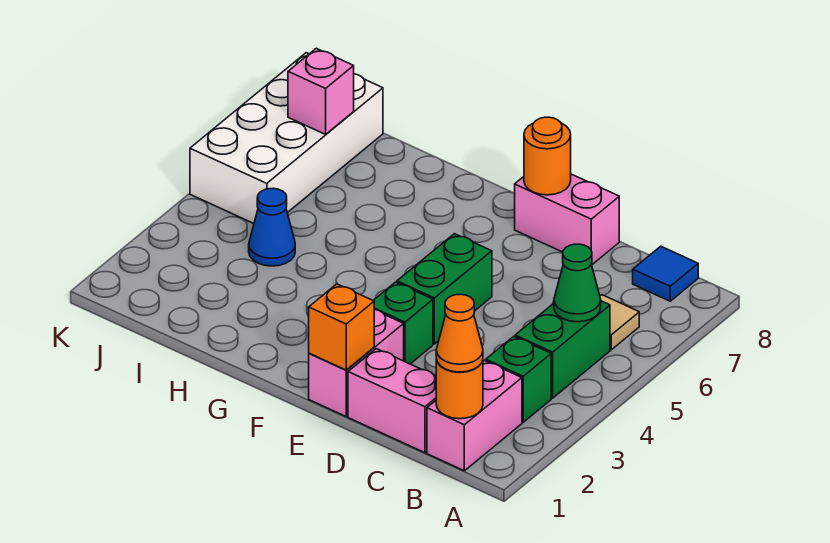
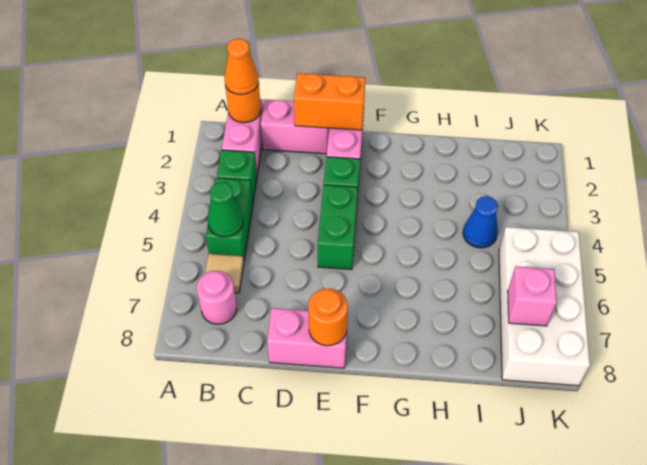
none -> pink 1x1 round brick [197,271,237,324]
blue 1x1 tile [633,246,698,301] -> none
orange 1x1 brick [309,284,374,370] -> orange 1x2 brick [294,73,365,130]

